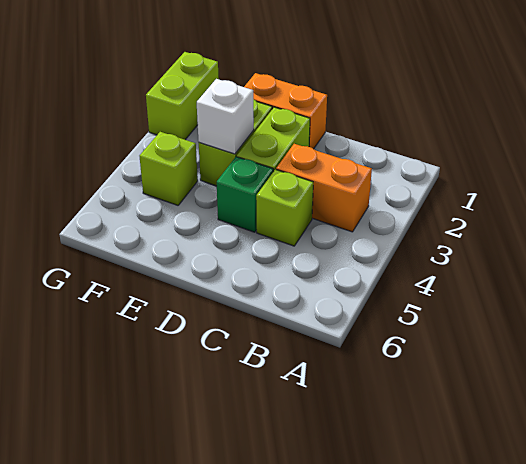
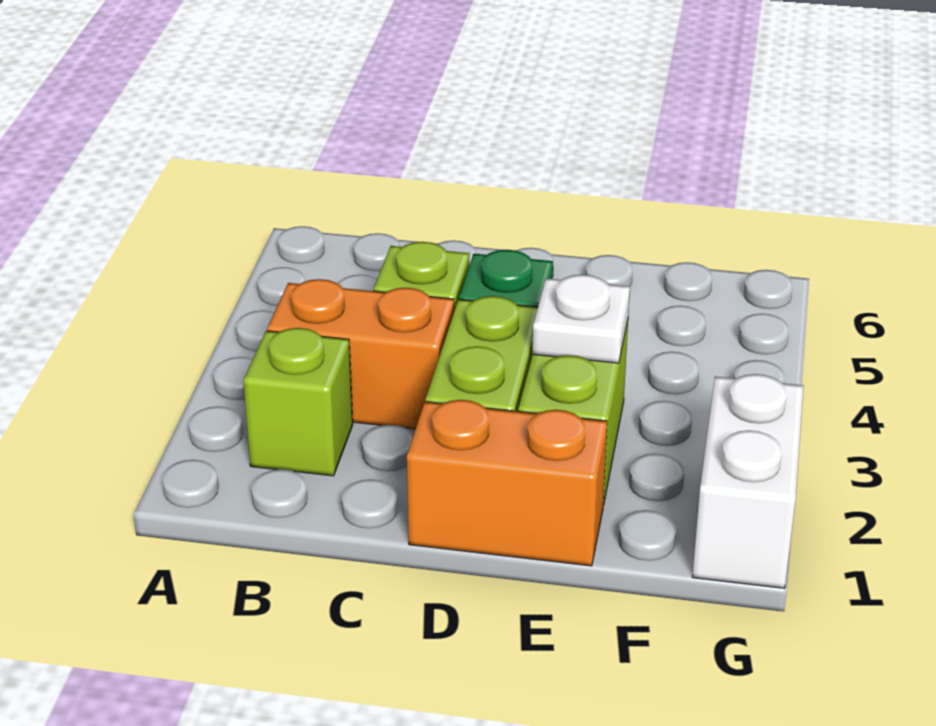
white 1x1 brick [197,79,254,154] -> white 1x1 plate [532,275,630,363]
lime 1x1 brick [140,132,198,205] -> lime 1x1 brick moved to [243,328,353,476]
lime 1x2 brick [146,52,219,140] -> white 1x2 brick [692,374,804,588]

